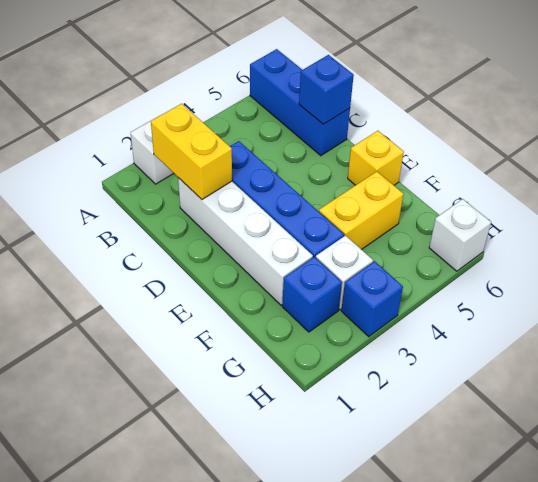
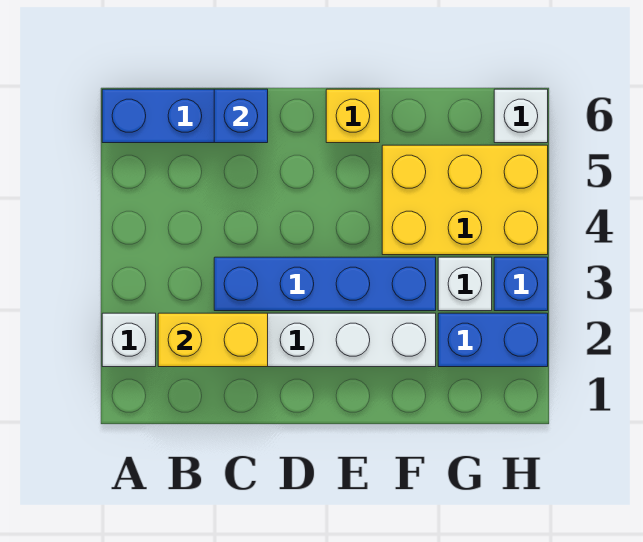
yellow 1x2 brick [319,171,404,250] -> yellow 2x3 brick [382,145,548,255]
blue 1x1 brick [282,257,342,332] -> blue 1x2 brick [438,313,548,367]

